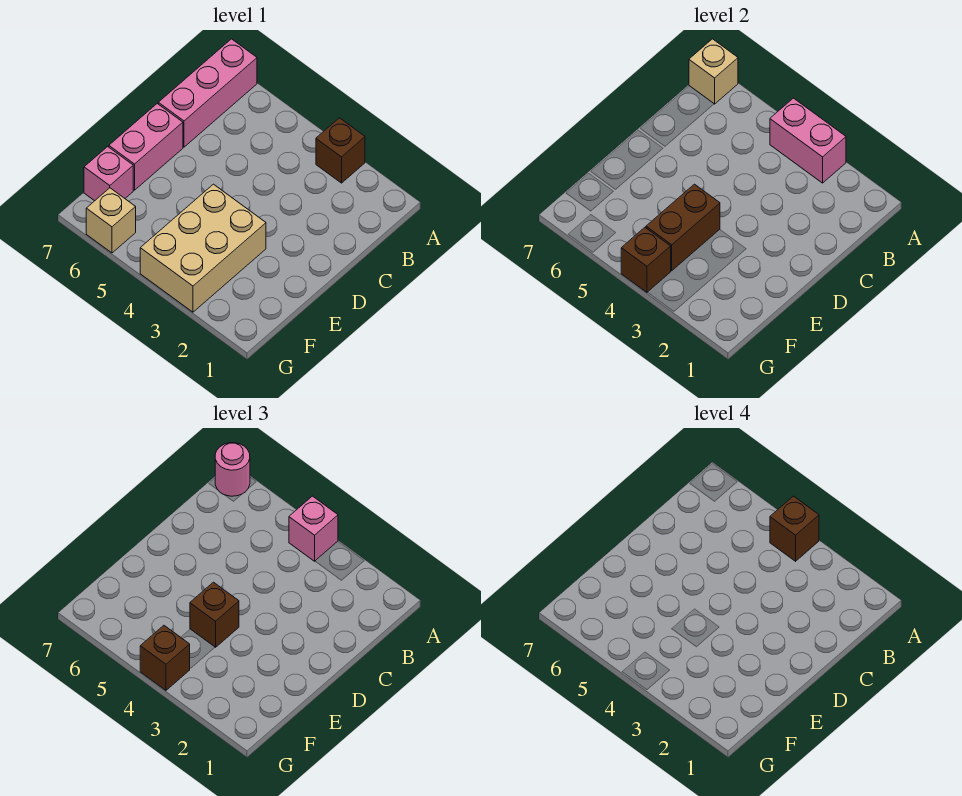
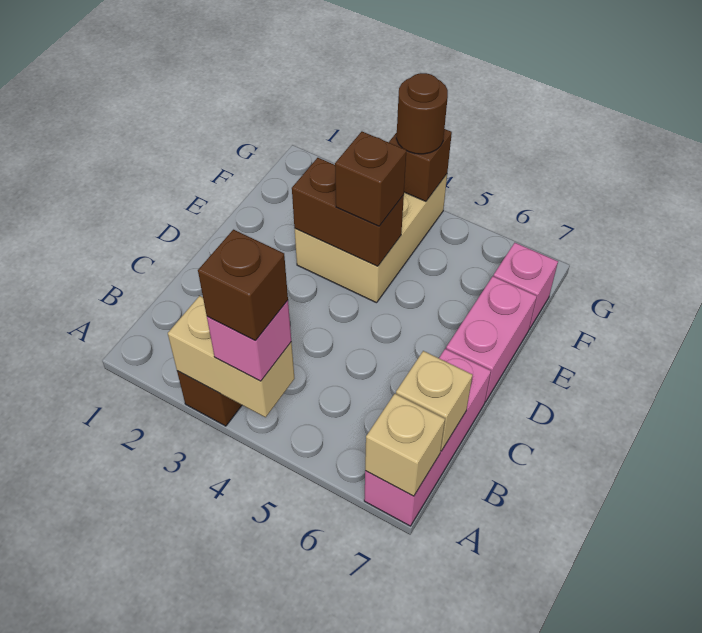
pink 1x2 brick [770,98,846,183] -> tan 1x2 brick [168,296,295,417]
pink 1x1 round brick [215,443,250,496] -> none
brown 1x2 brick [646,184,720,271] -> brown 1x2 brick turned to [292,158,404,266]
brown 1x1 brick [140,626,190,690] -> brown 1x1 round brick [396,73,448,154]
tan 1x1 brick [86,188,136,253] -> tan 1x1 brick moved to [396,351,473,451]

